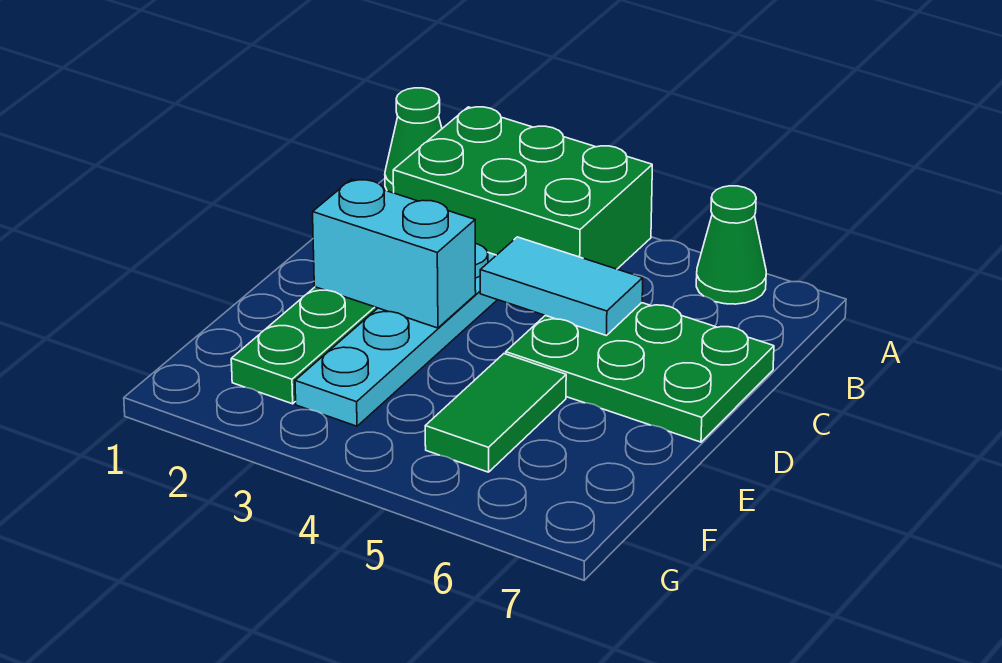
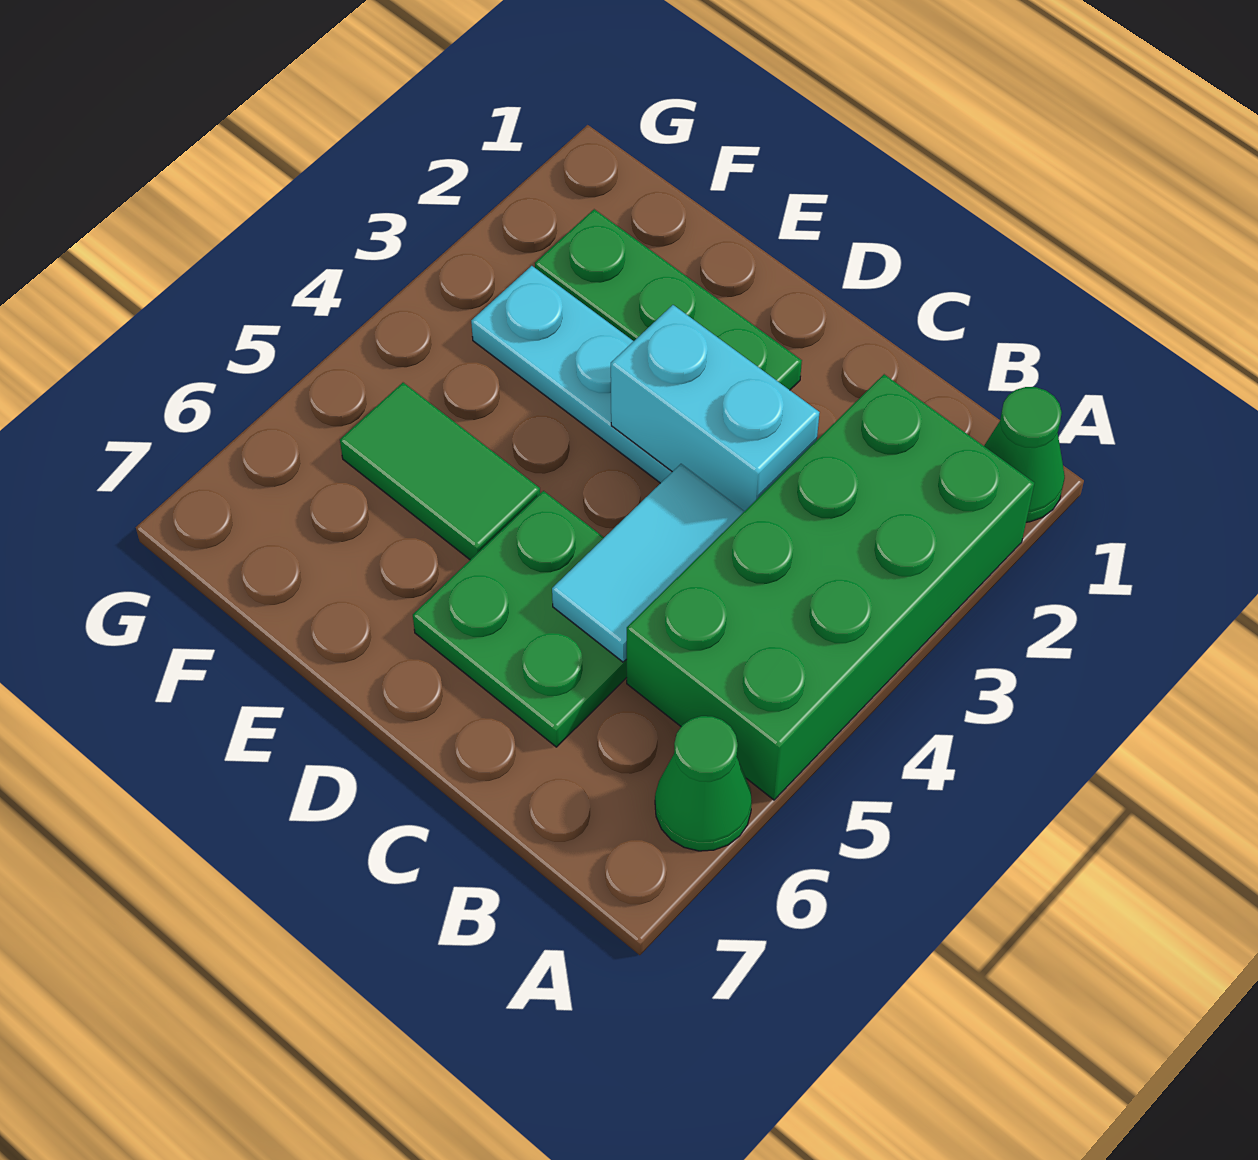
green 2x3 brick [393,107,652,269] -> green 2x4 brick [626,374,1034,800]
green 2x3 plate [506,303,774,442] -> green 2x2 plate [413,491,627,747]
cyan 1x2 brick [313,179,476,328] -> cyan 1x2 brick turned to [611,305,820,511]

